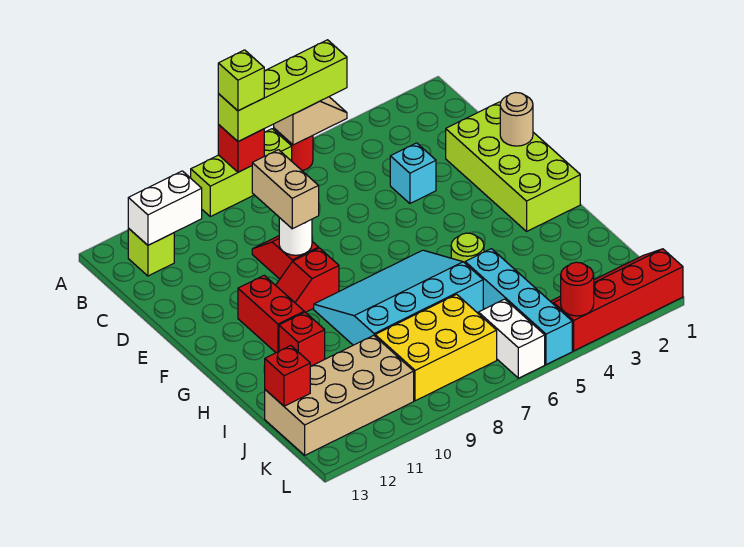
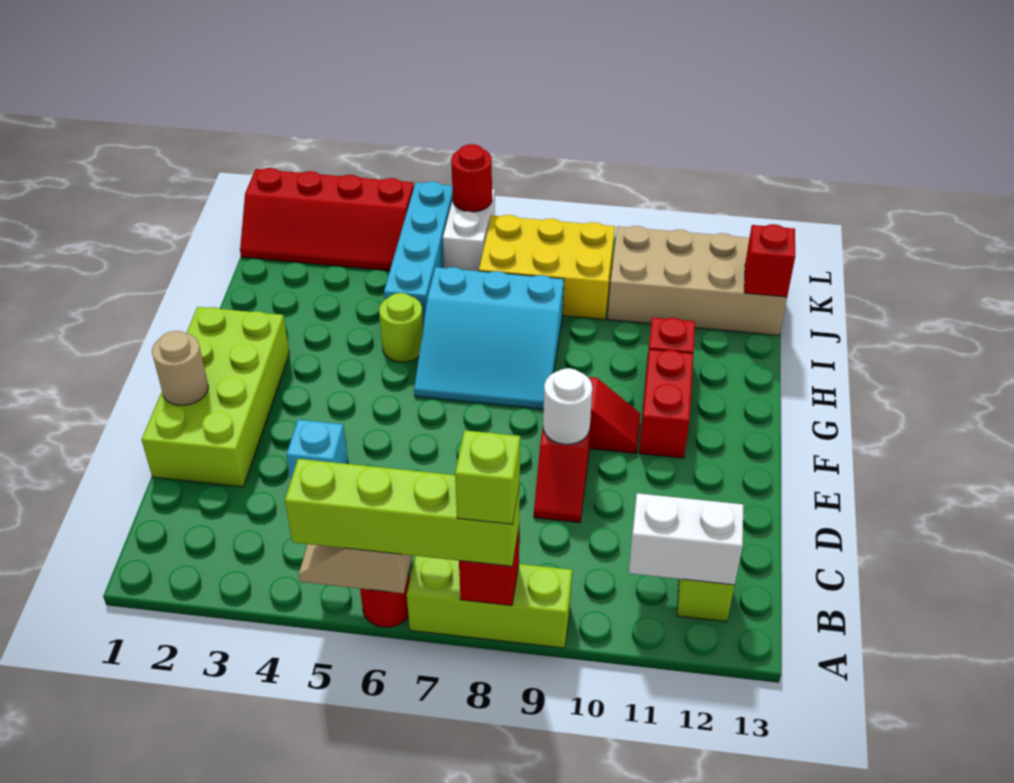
tan 1x2 brick [252,150,319,229] -> none
cyan 3x4 slope [314,250,483,345] -> cyan 3x3 slope [414,267,564,409]
red 1x1 round brick [561,262,594,316] -> red 1x1 round brick moved to [451,144,492,212]

